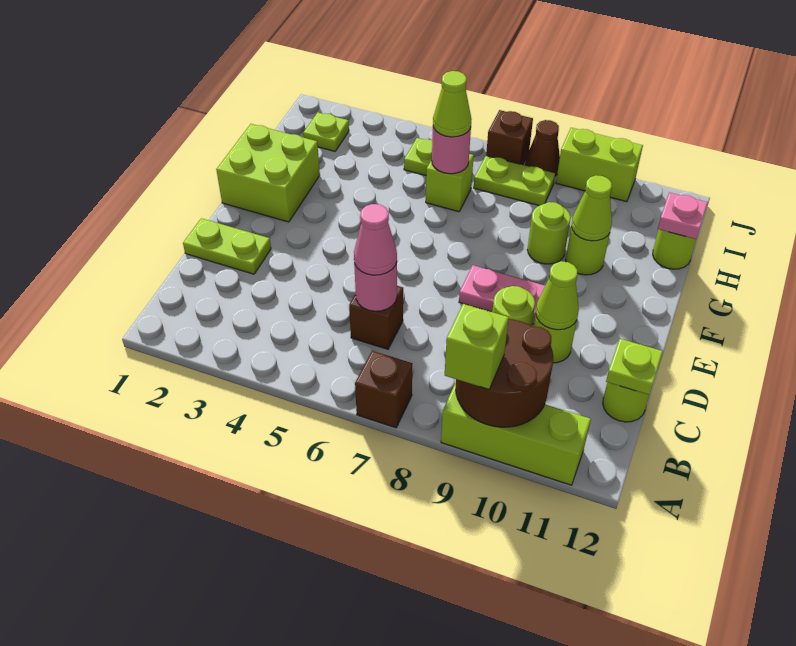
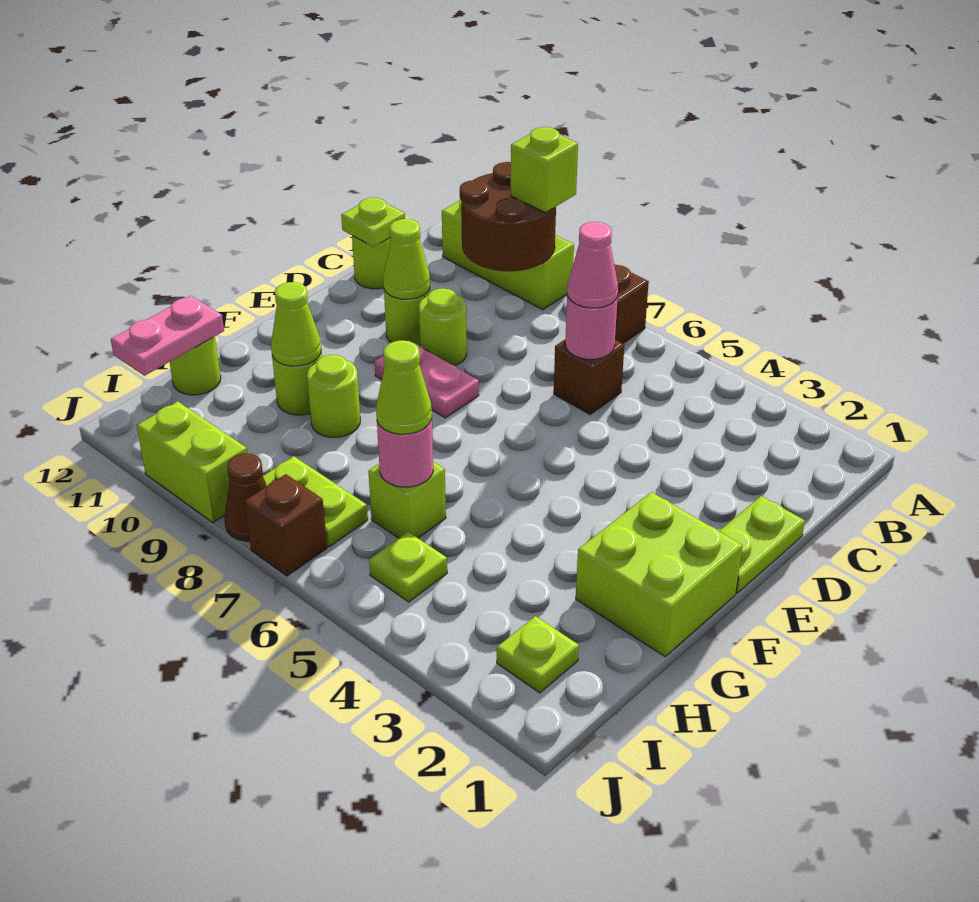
lime 1x2 plate [183,218,271,274] -> lime 1x2 plate turned to [719,496,805,593]
pink 1x1 plate [658,193,708,239] -> pink 1x2 plate [111,296,224,376]

